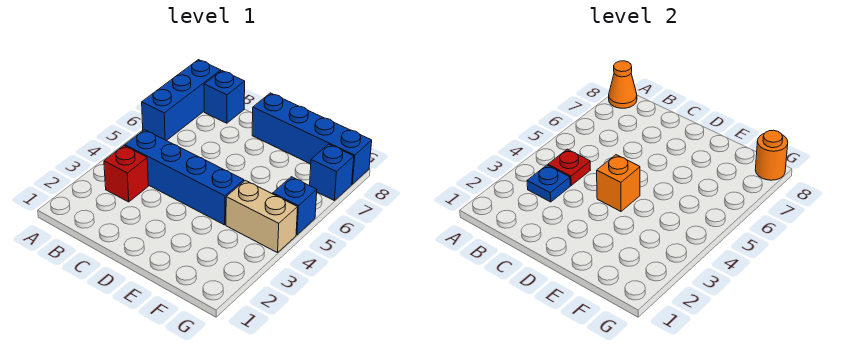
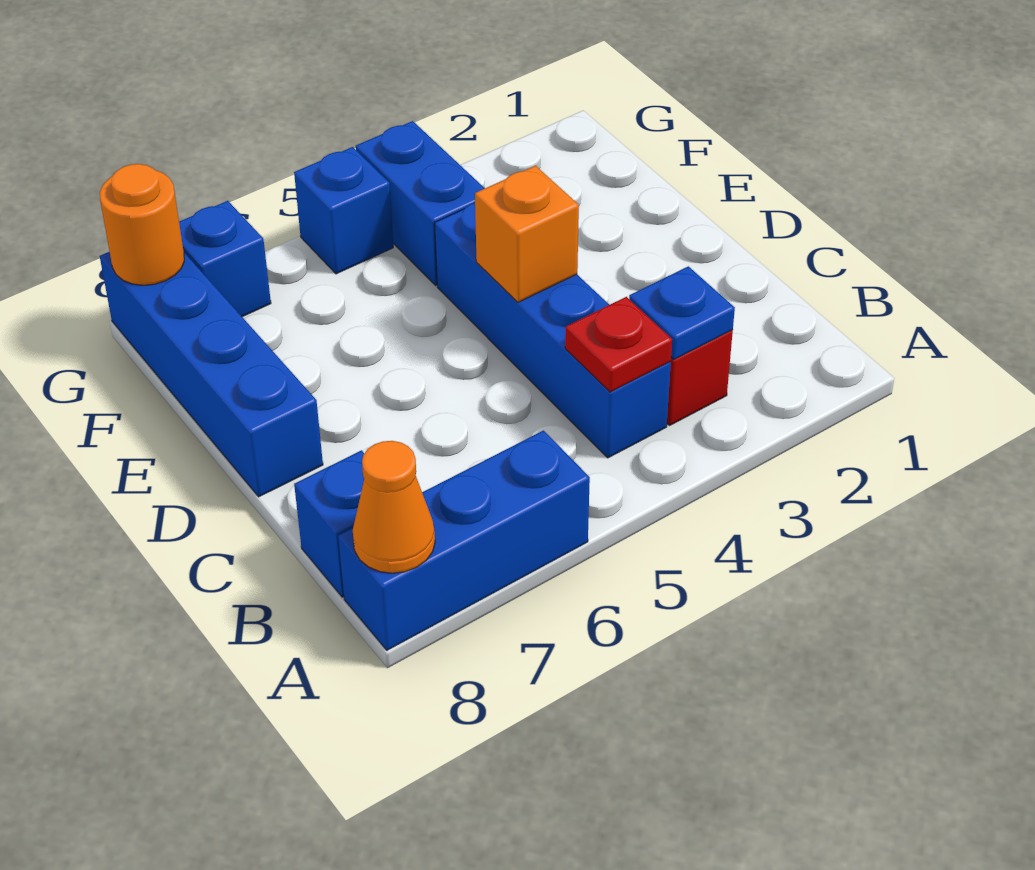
tan 1x2 brick [226,181,298,253] -> blue 1x2 brick [356,121,485,286]

